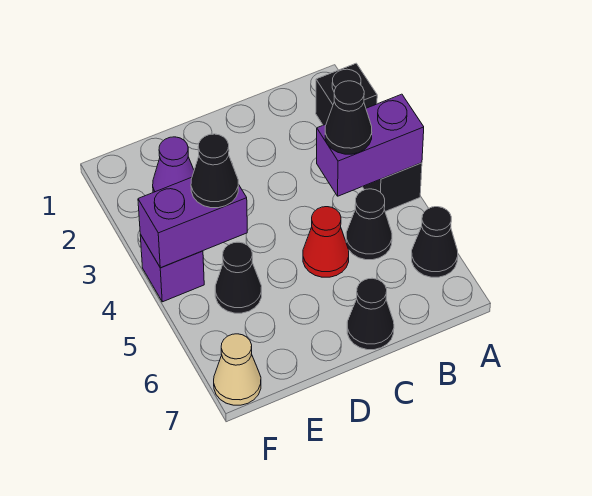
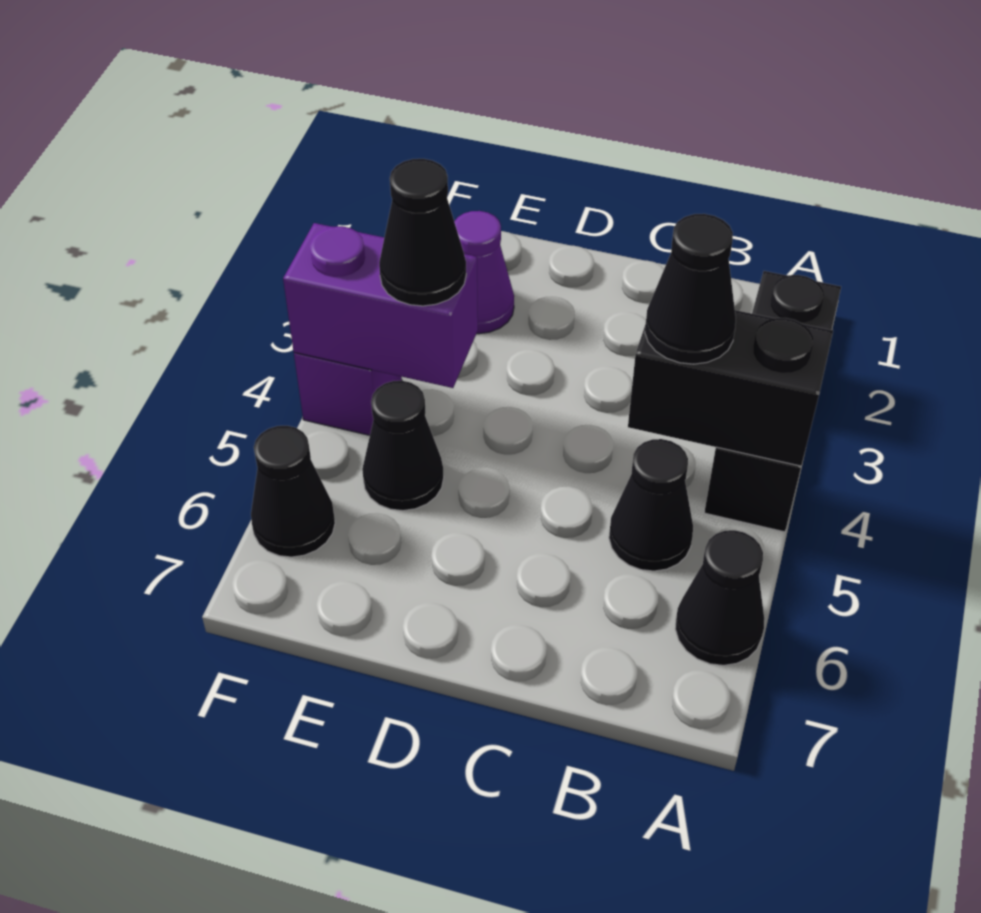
purple 1x2 brick [317,94,424,196] -> black 1x2 brick [628,310,833,466]
red 1x1 cone [303,207,349,277] -> none
black 1x1 cone [347,278,394,350] -> black 1x1 cone moved to [251,426,335,557]
tan 1x1 cone [214,334,261,405] -> none

